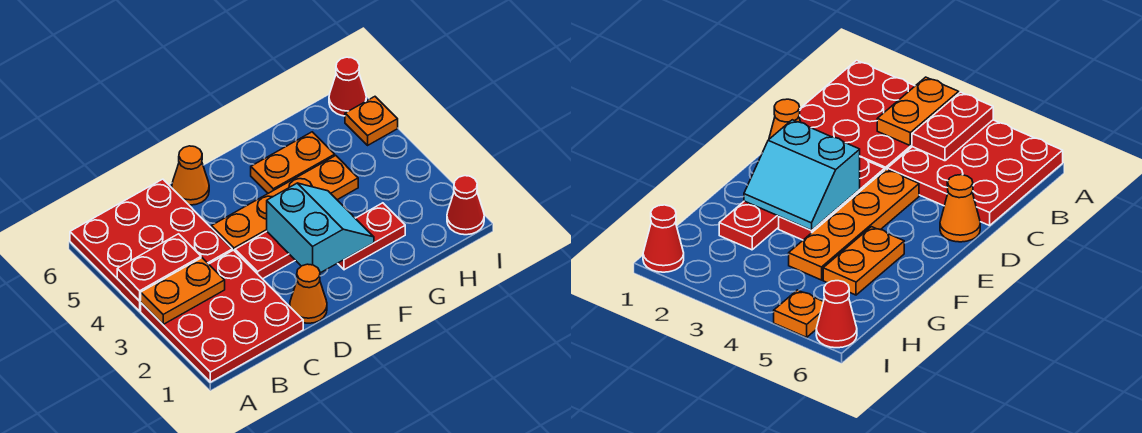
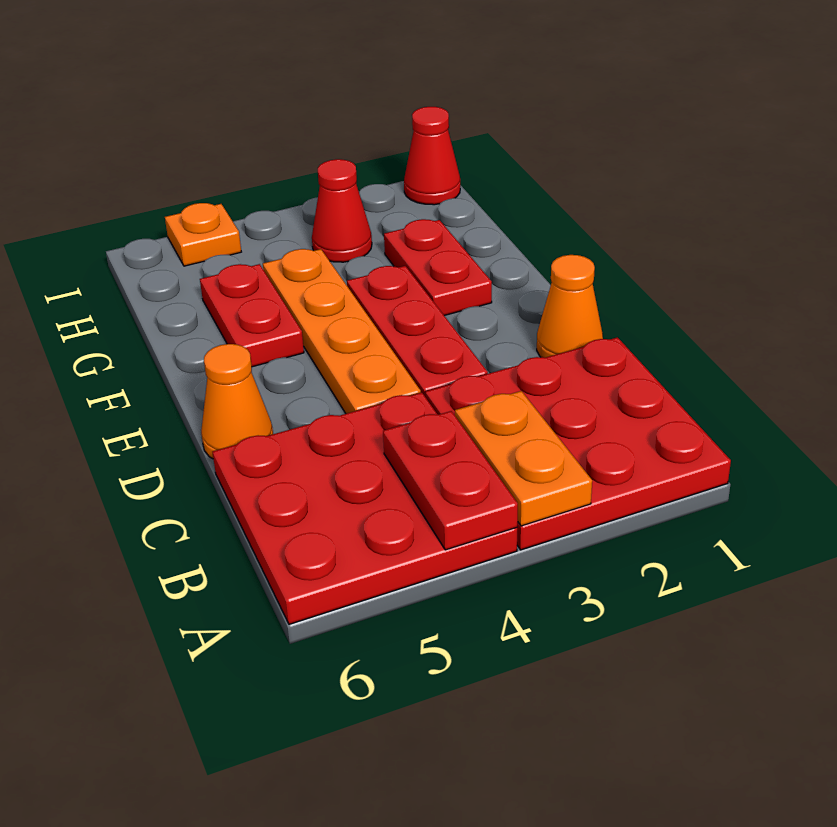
cyan 2x2 slope [267,183,374,273] -> none
orange 1x2 plate [251,132,335,193] -> red 1x2 plate [200,264,304,367]
red 1x1 cone [329,57,366,116] -> red 1x1 cone moved to [312,159,372,262]

